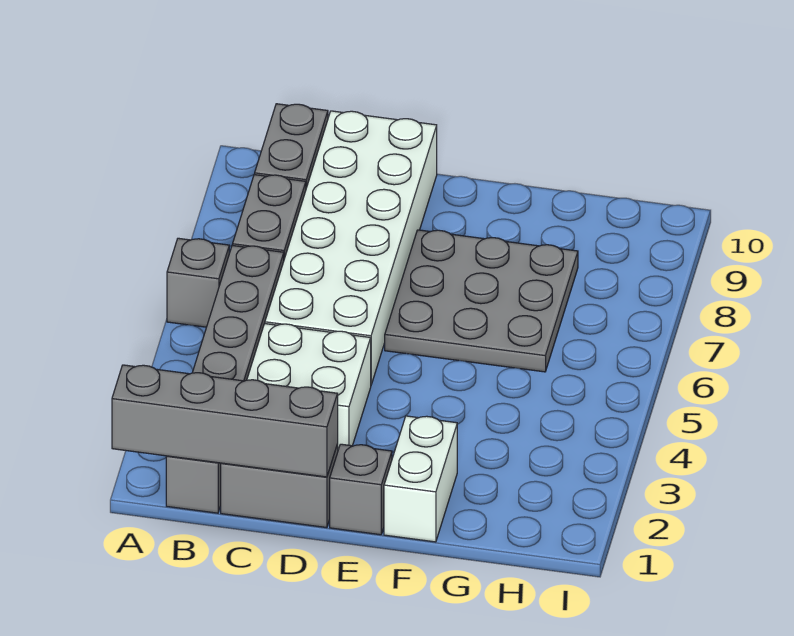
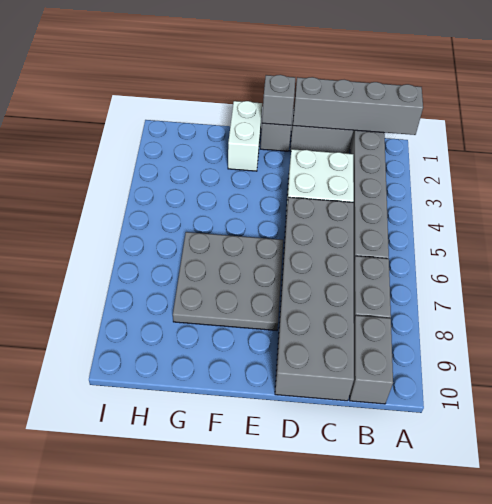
grey 1x1 brick [167,238,229,327] -> grey 1x1 brick moved to [262,75,295,125]
white 2x6 brick [265,111,437,384] -> grey 2x6 brick [275,197,354,401]

